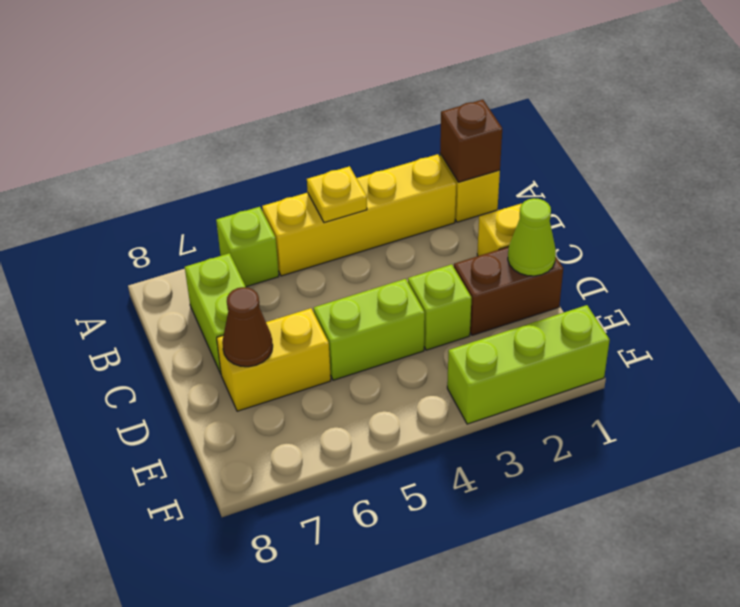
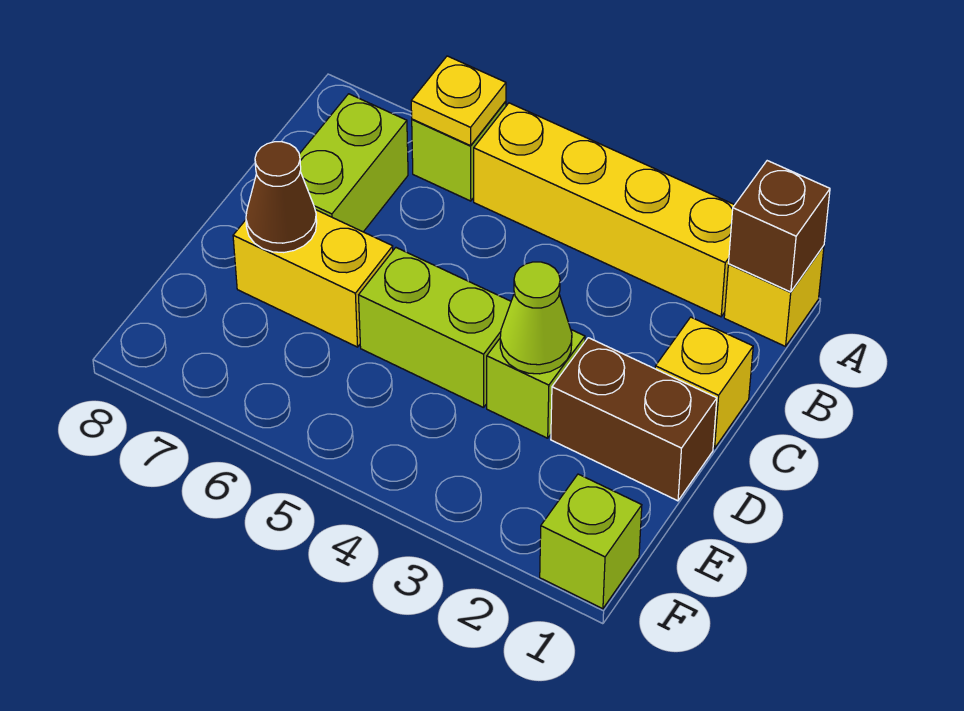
yellow 1x1 plate [307,166,367,223] -> yellow 1x1 plate moved to [411,56,506,146]
lime 1x1 cone [508,198,556,276] -> lime 1x1 cone moved to [500,262,572,374]
lime 1x3 brick [447,305,610,424] -> lime 1x1 brick [540,474,642,609]

